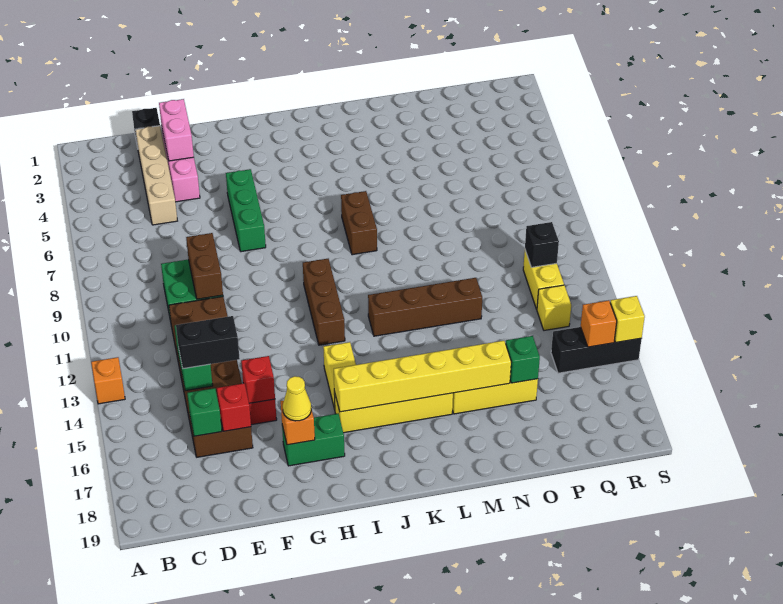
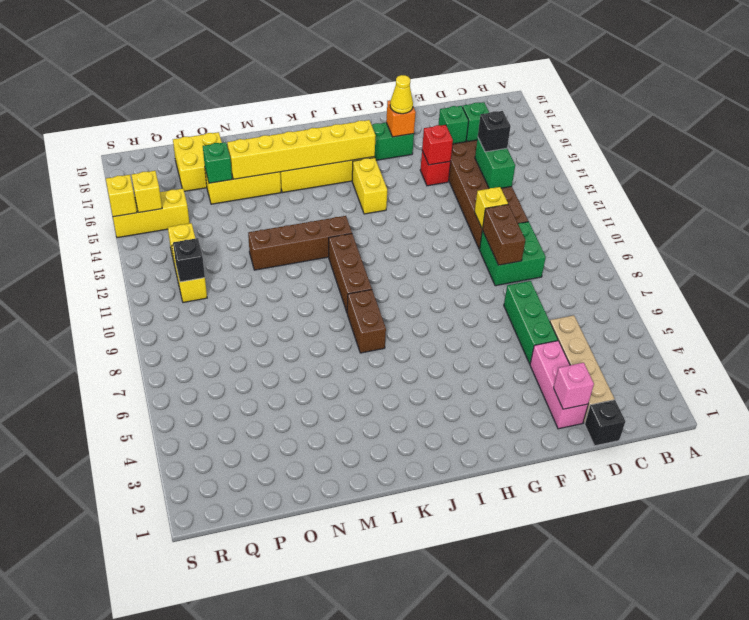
orange 1x1 brick [91,357,125,404] -> none
black 1x2 brick [176,316,240,369] -> black 1x1 brick [478,111,511,152]
pink 1x2 brick [159,99,194,161] -> pink 1x1 brick [554,363,594,409]
none -> yellow 1x1 brick [475,187,508,229]
red 1x1 brick [217,383,251,431] -> green 1x1 brick [439,106,469,144]
green 1x3 brick [226,169,266,252] -> green 1x3 brick moved to [504,281,558,364]
brown 1x3 brick [303,259,345,345] -> brown 1x3 brick moved to [329,234,372,312]
none -> yellow 2x2 brick [173,132,222,191]
black 1x3 brick [551,327,642,373] -> yellow 1x3 brick [113,189,190,238]
orange 1x1 brick [581,300,617,347] -> yellow 1x1 brick [131,171,162,213]

